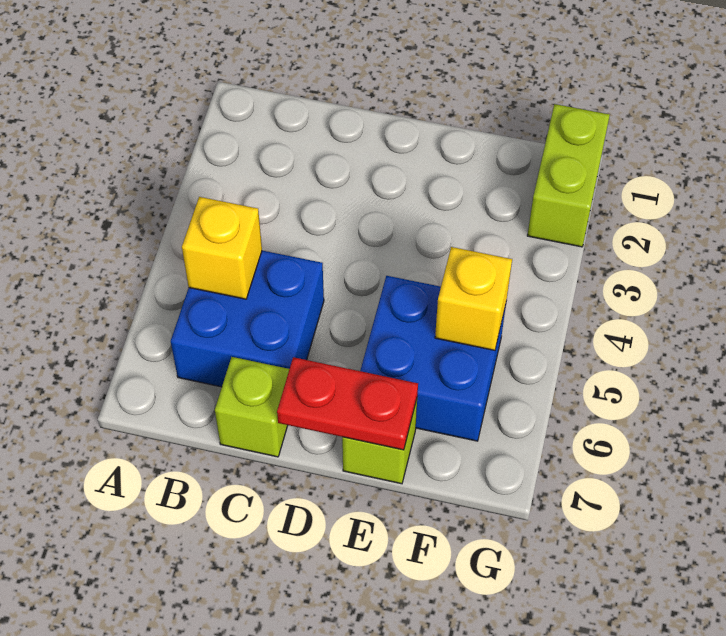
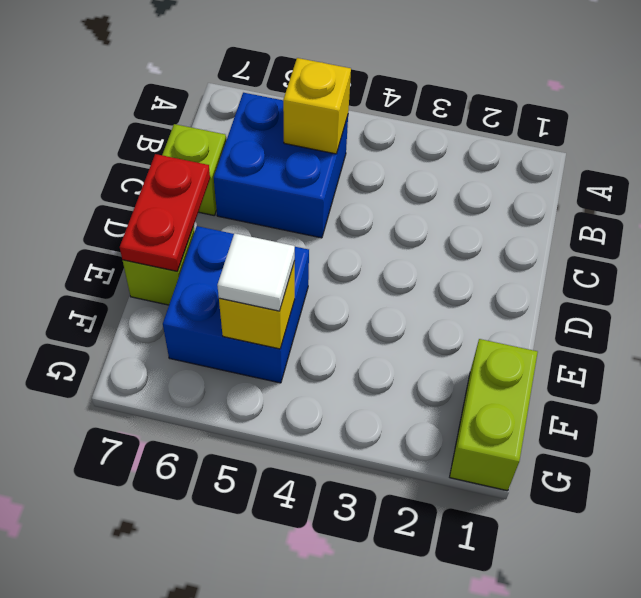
none -> white 1x1 tile [217,233,295,311]
lime 1x2 brick [527,104,610,247] -> lime 1x2 brick turned to [450,339,538,491]

